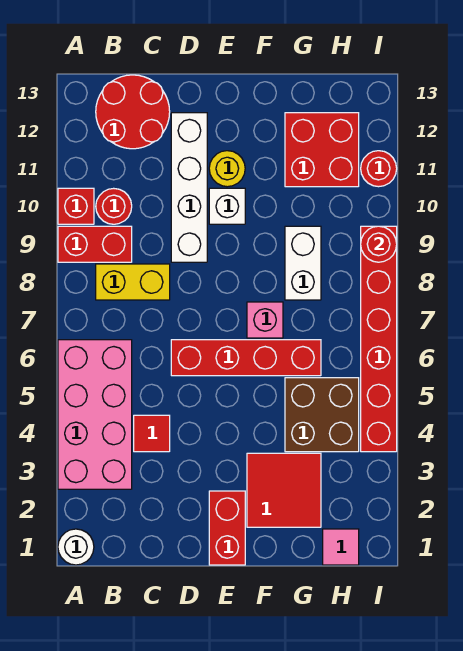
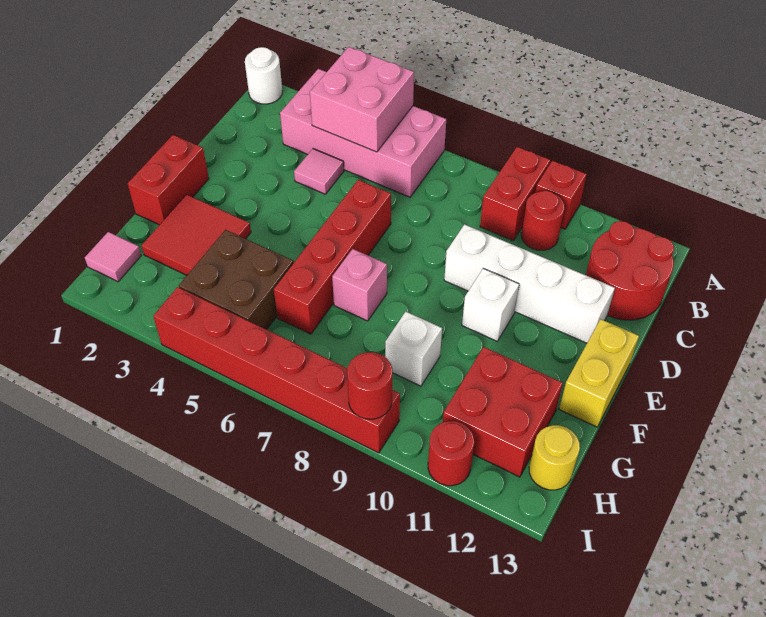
none -> pink 2x2 brick [310,47,414,152]
yellow 1x2 brick [96,264,170,300] -> yellow 1x2 brick moved to [559,319,639,427]
red 1x1 tile [134,415,170,452] -> pink 1x1 tile [294,149,344,194]
red 1x2 brick [209,491,245,565] -> red 1x2 brick turned to [128,135,209,225]
yellow 1x1 round brick [209,151,245,187] -> yellow 1x1 round brick moved to [529,425,580,490]
white 1x2 brick [285,226,321,300] -> white 1x1 brick [385,312,442,386]

